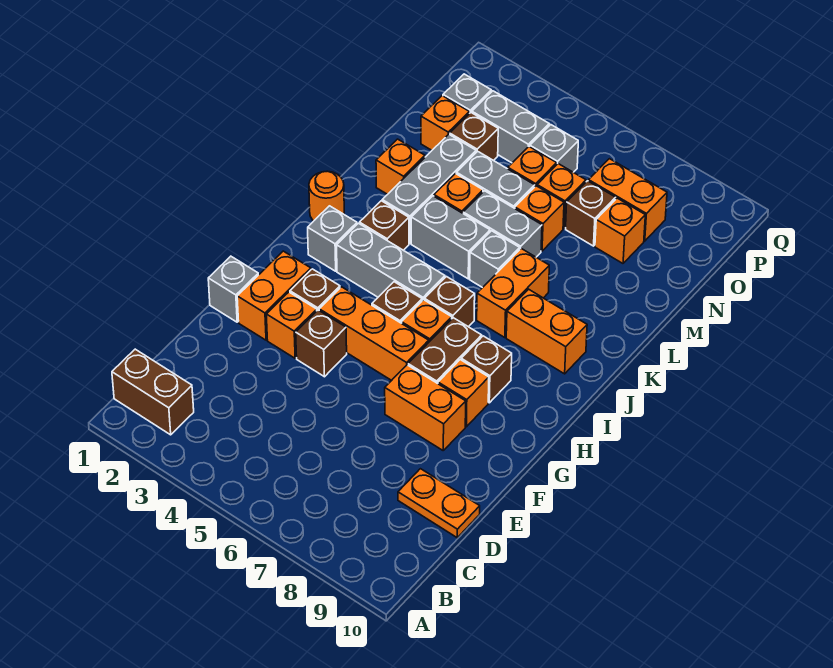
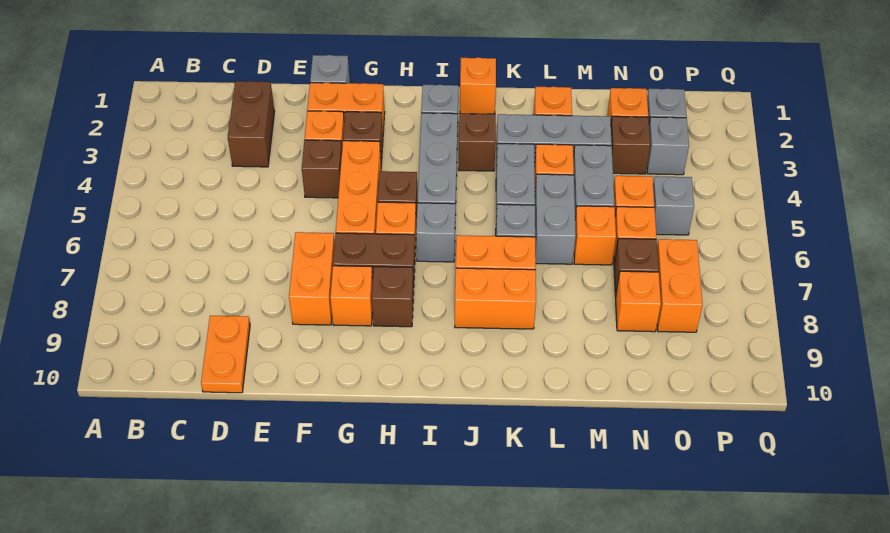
brown 1x2 brick [112,349,194,435] -> brown 1x2 brick moved to [228,81,275,167]
brown 1x1 brick [425,277,475,327] -> grey 1x1 brick [416,203,455,262]
orange 1x1 round brick [309,171,344,221] -> orange 1x1 brick [460,57,496,114]
orange 1x2 brick [506,289,587,374] -> orange 1x2 brick turned to [455,268,536,329]
grey 1x2 brick [472,91,549,163] -> grey 1x1 brick [647,117,689,175]

